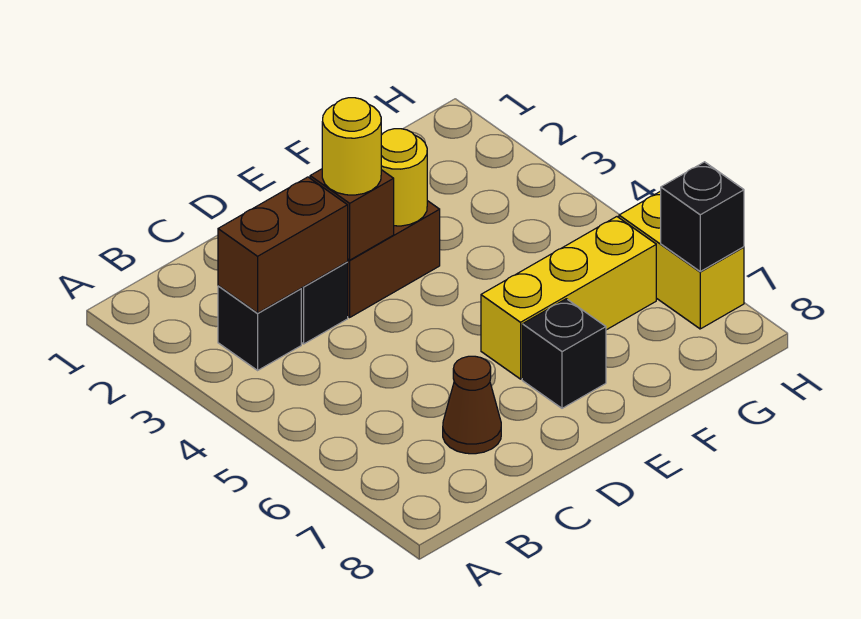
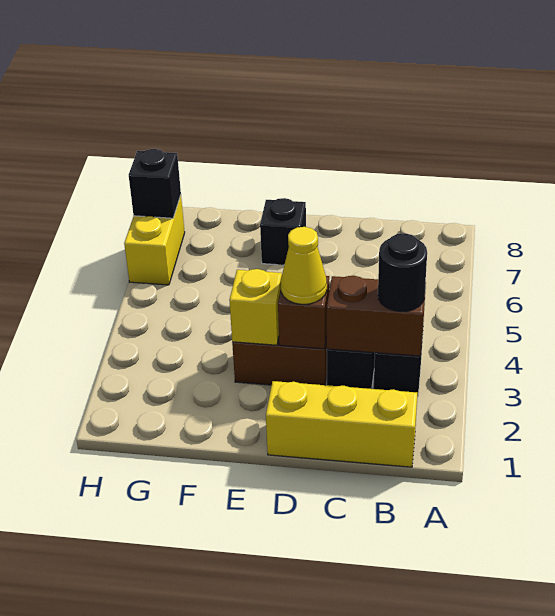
none -> black 1x1 round brick [378,233,427,311]
brown 1x1 cone [443,356,501,454] -> none
yellow 1x1 round brick [322,98,381,195] -> yellow 1x1 cone [281,227,327,304]
yellow 1x1 round brick [381,129,427,226] -> yellow 1x1 brick [229,269,282,345]
yellow 1x3 brick [481,217,656,379] -> yellow 1x3 brick moved to [266,381,417,467]

